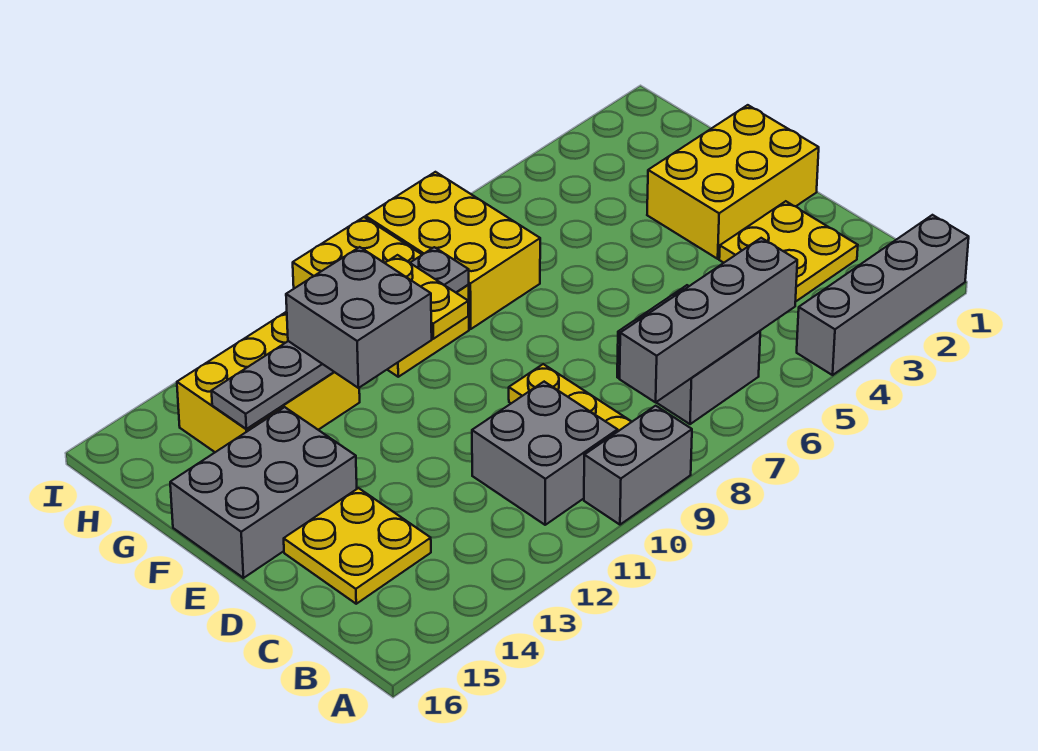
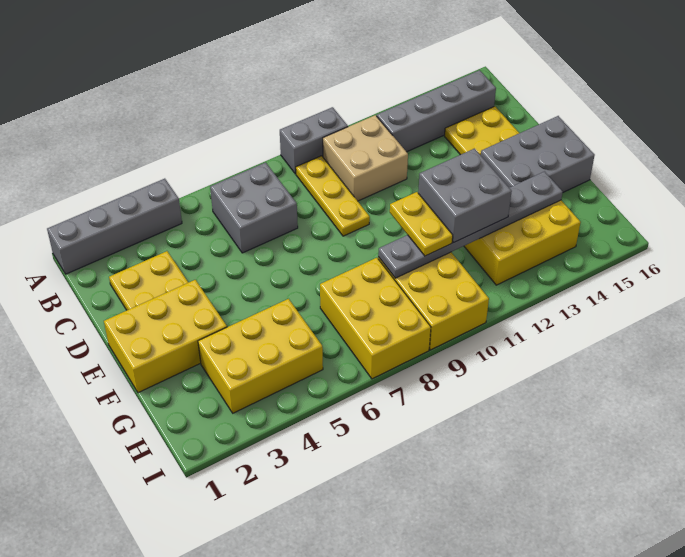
grey 1x4 brick [620,238,797,402] -> grey 1x4 brick moved to [377,70,496,152]
grey 2x2 brick [472,382,618,525] -> tan 2x2 brick [323,115,408,201]
none -> yellow 2x3 brick [198,299,323,413]

